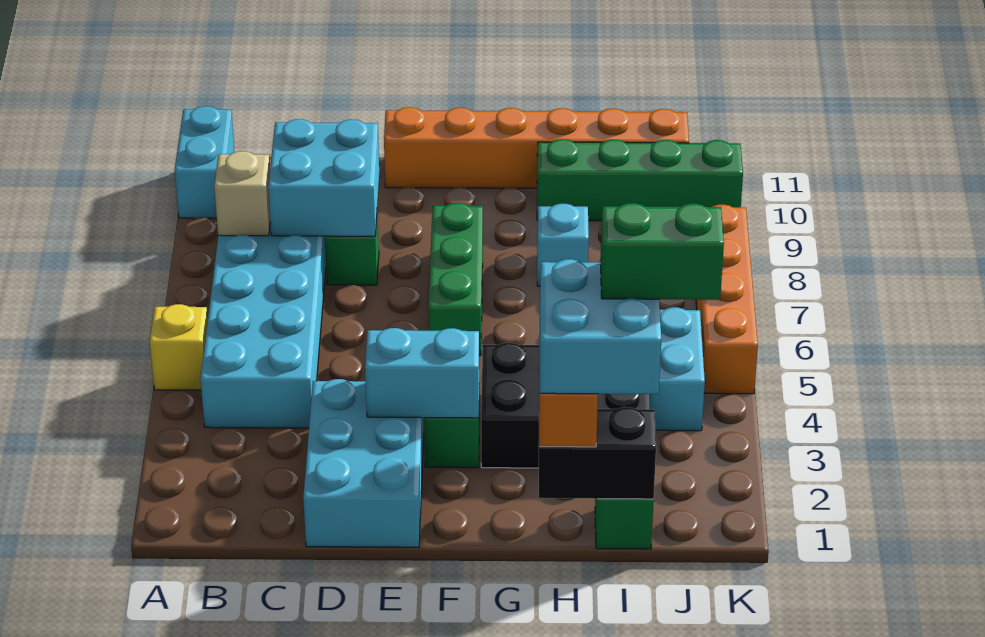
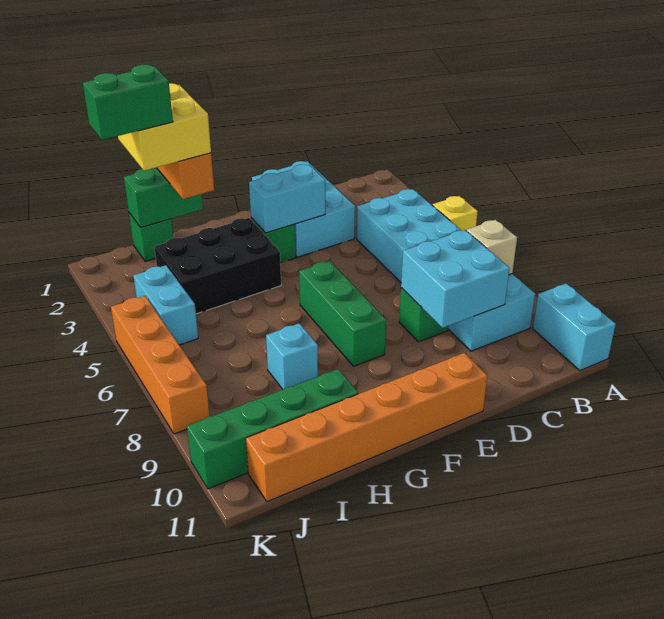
black 1x2 brick [539,407,656,499] -> green 1x2 brick [124,168,203,228]
cyan 2x2 brick [540,259,661,394] -> yellow 2x2 brick [118,83,211,171]

